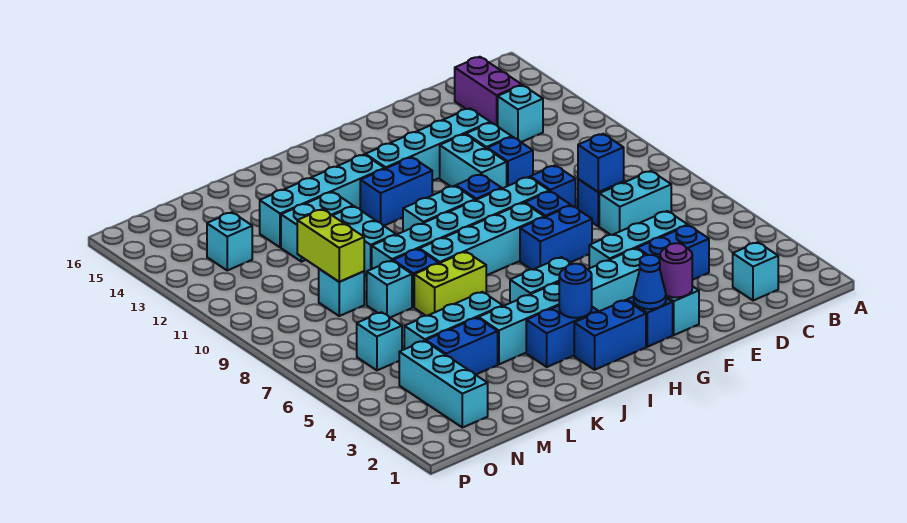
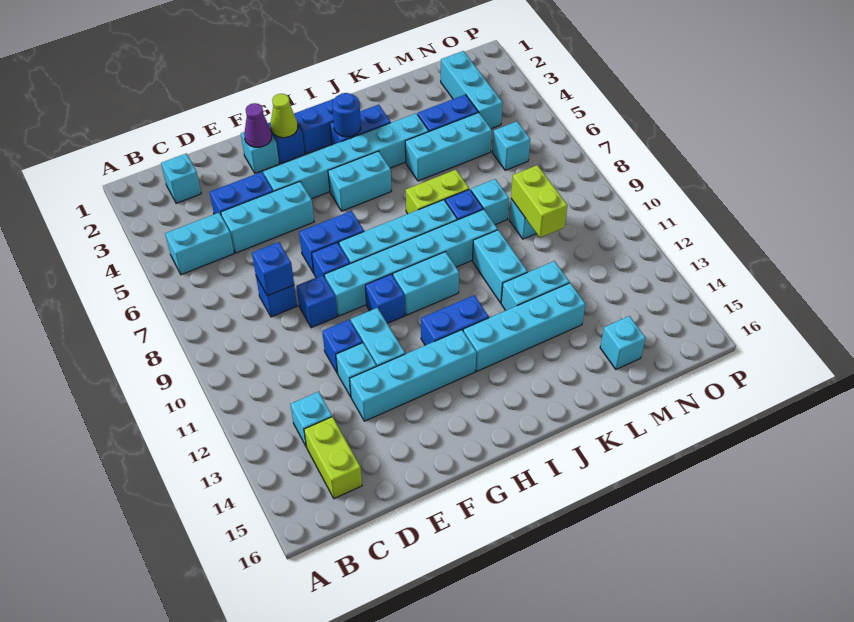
cyan 1x2 brick [599,171,671,235] -> cyan 1x2 brick moved to [165,213,234,275]
purple 1x2 brick [455,57,522,126] -> lime 1x2 brick [304,417,362,499]
purple 1x1 round brick [660,243,692,297] -> purple 1x1 cone [244,103,272,147]
blue 1x1 cone [634,255,666,309] -> lime 1x1 cone [270,94,298,138]
cyan 1x1 brick [207,212,252,270] -> cyan 1x1 brick moved to [600,316,646,369]

